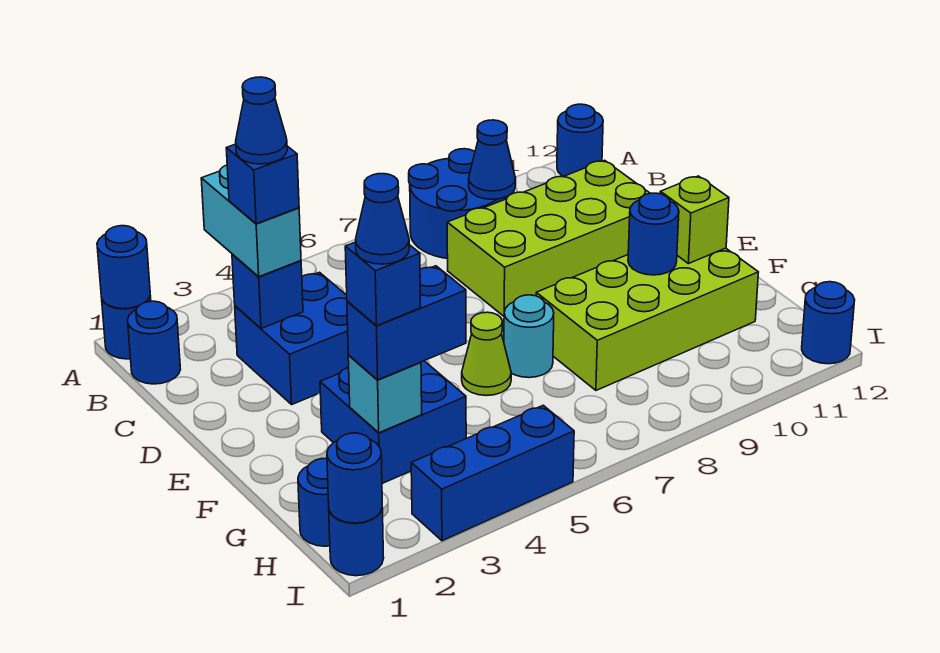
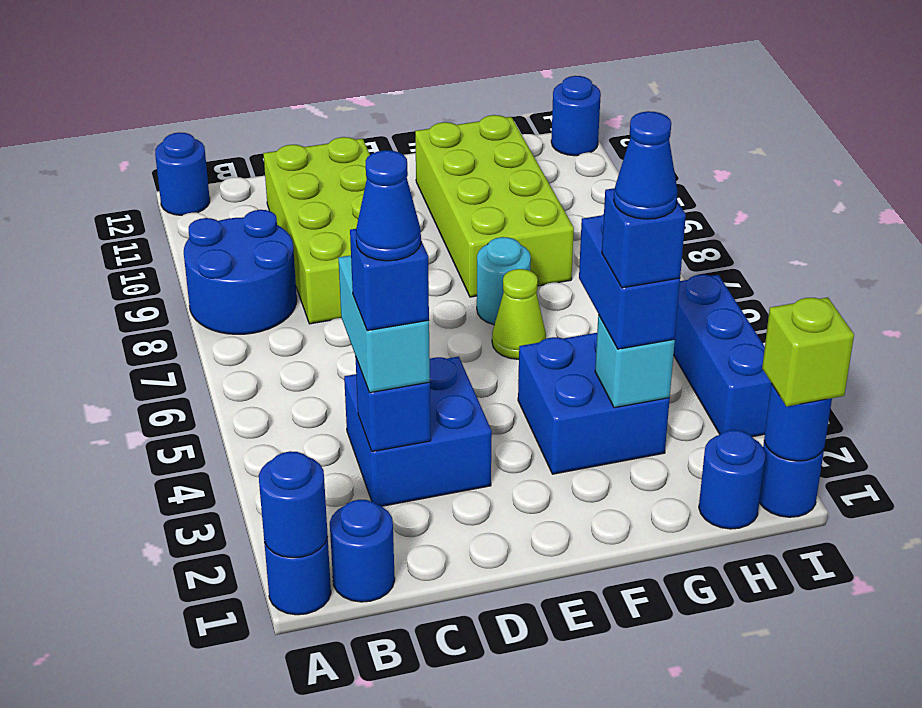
cyan 1x2 brick [201,165,301,277] -> cyan 1x2 brick turned to [338,255,430,393]
blue 1x1 cone [469,120,516,199] -> none
blue 1x1 round brick [628,193,679,275] -> none
lime 1x1 brick [660,176,729,264] -> lime 1x1 brick moved to [762,297,854,407]

